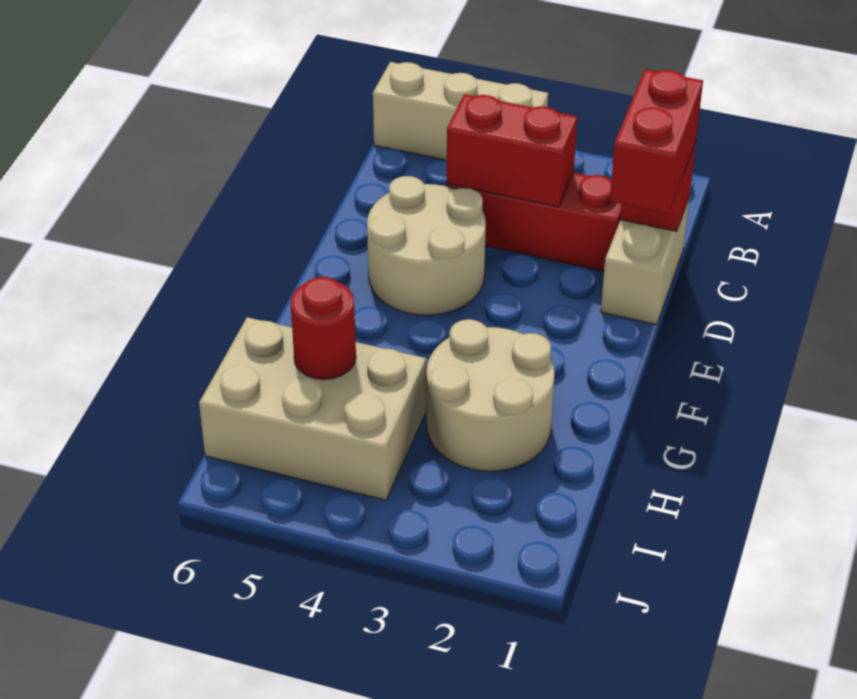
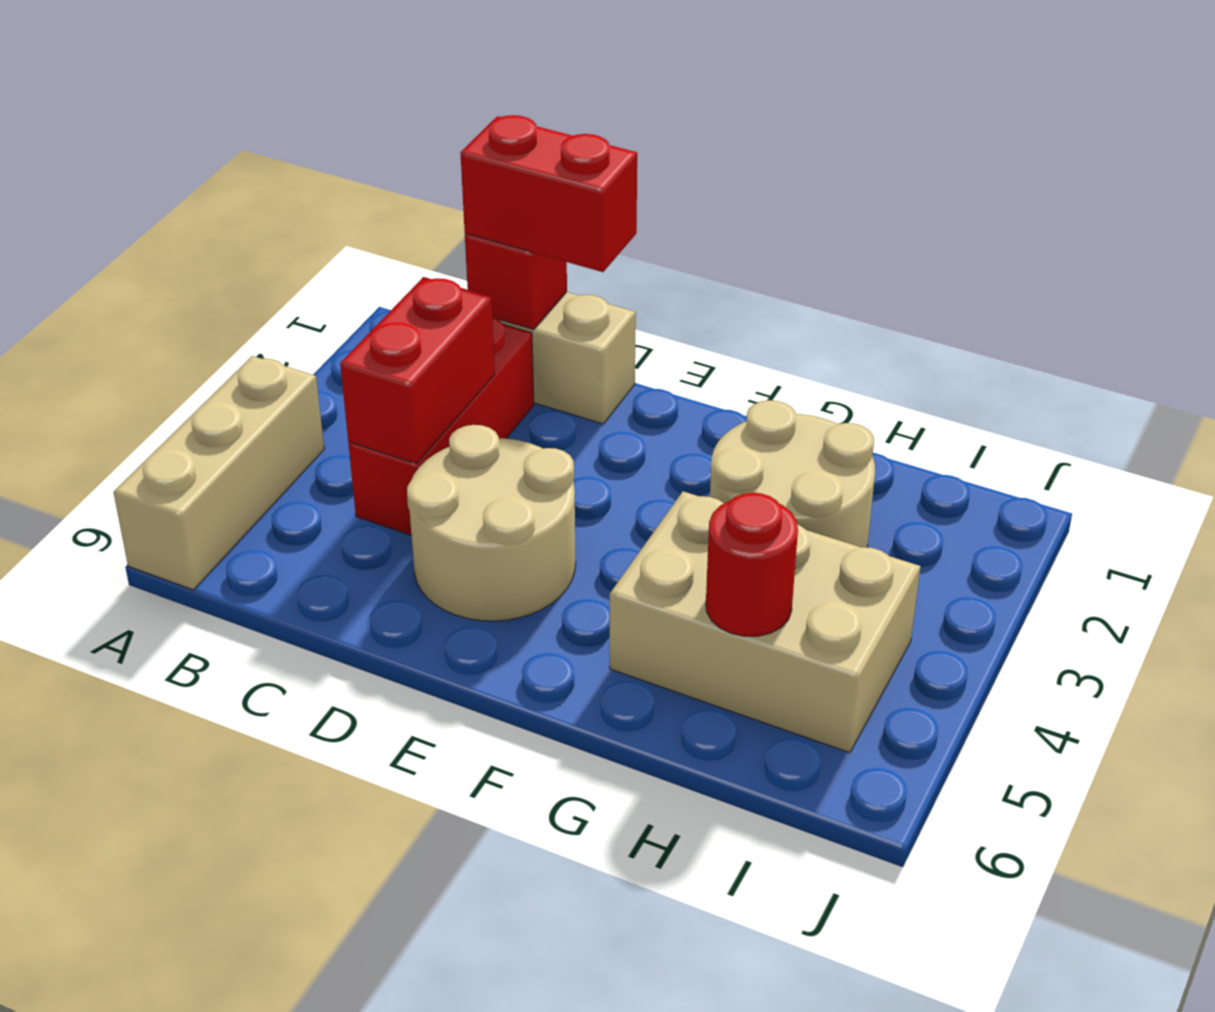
tan 2x3 brick [199,317,426,500] -> tan 2x3 brick turned to [610,491,921,753]

